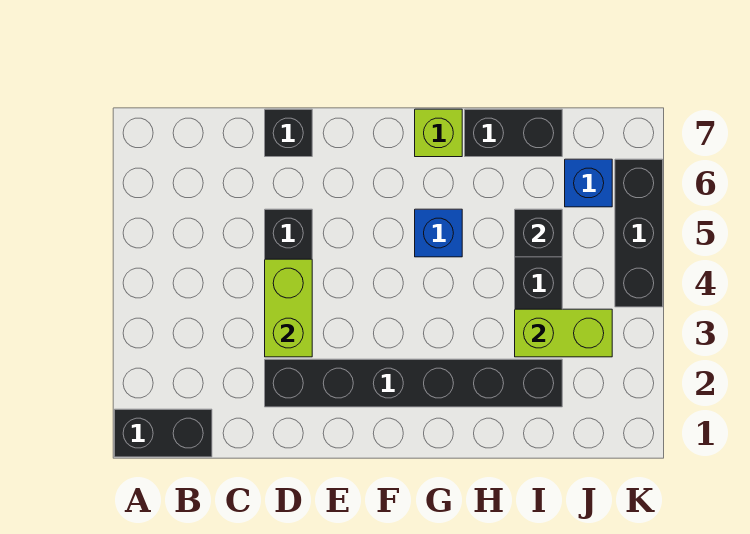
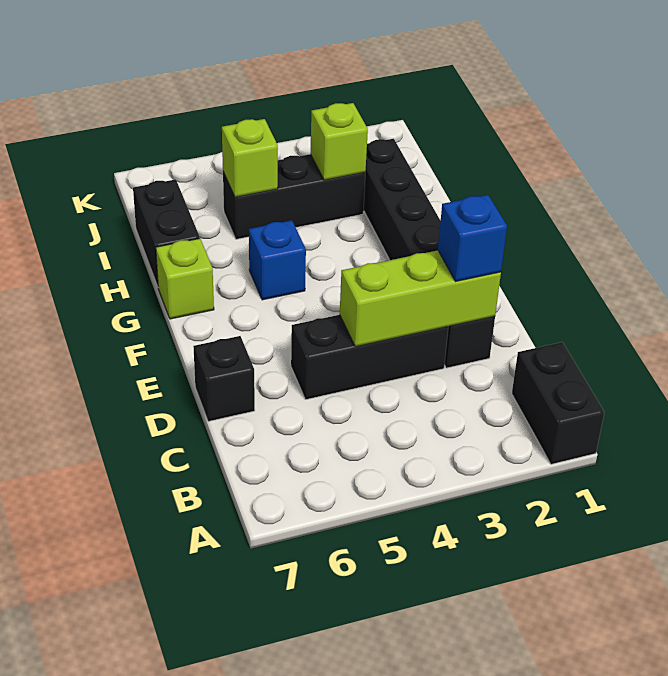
lime 1x2 brick [265,259,312,357] -> lime 1x3 brick [340,250,501,347]
lime 1x2 brick [515,309,612,357] -> lime 1x1 brick [311,103,368,180]
black 1x1 brick [515,209,562,257] -> lime 1x1 brick [222,119,278,197]
blue 1x1 brick [565,159,612,207] -> blue 1x1 brick moved to [438,195,507,281]
black 1x3 brick [615,159,663,307] -> none

